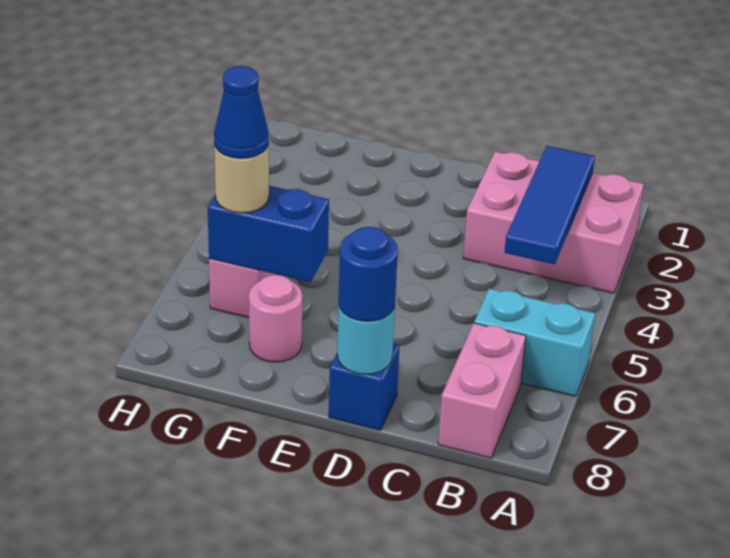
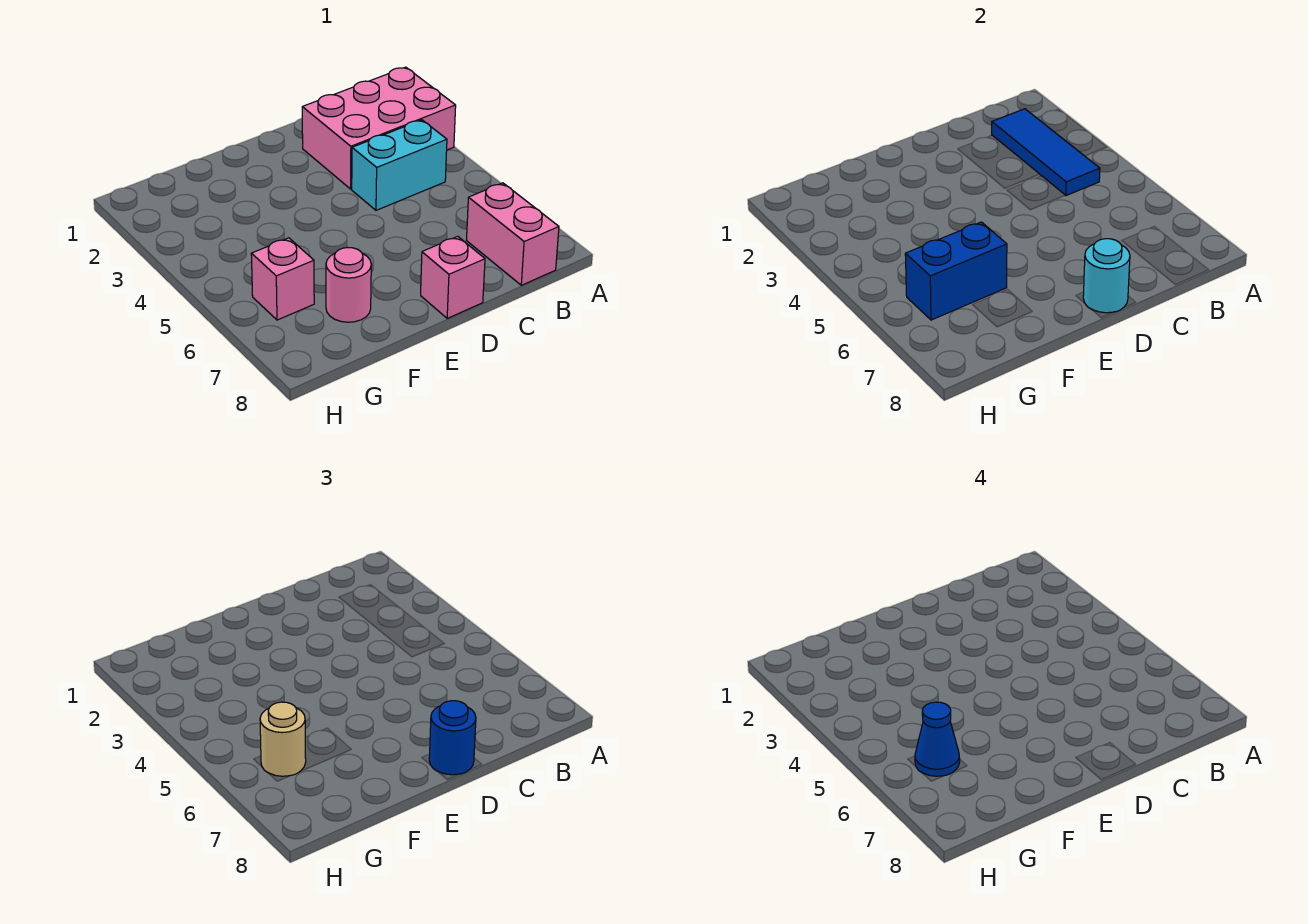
cyan 1x2 brick [474,288,595,396] -> cyan 1x2 brick moved to [352,120,447,210]
blue 1x1 brick [329,344,400,430] -> pink 1x1 brick [421,236,485,318]

